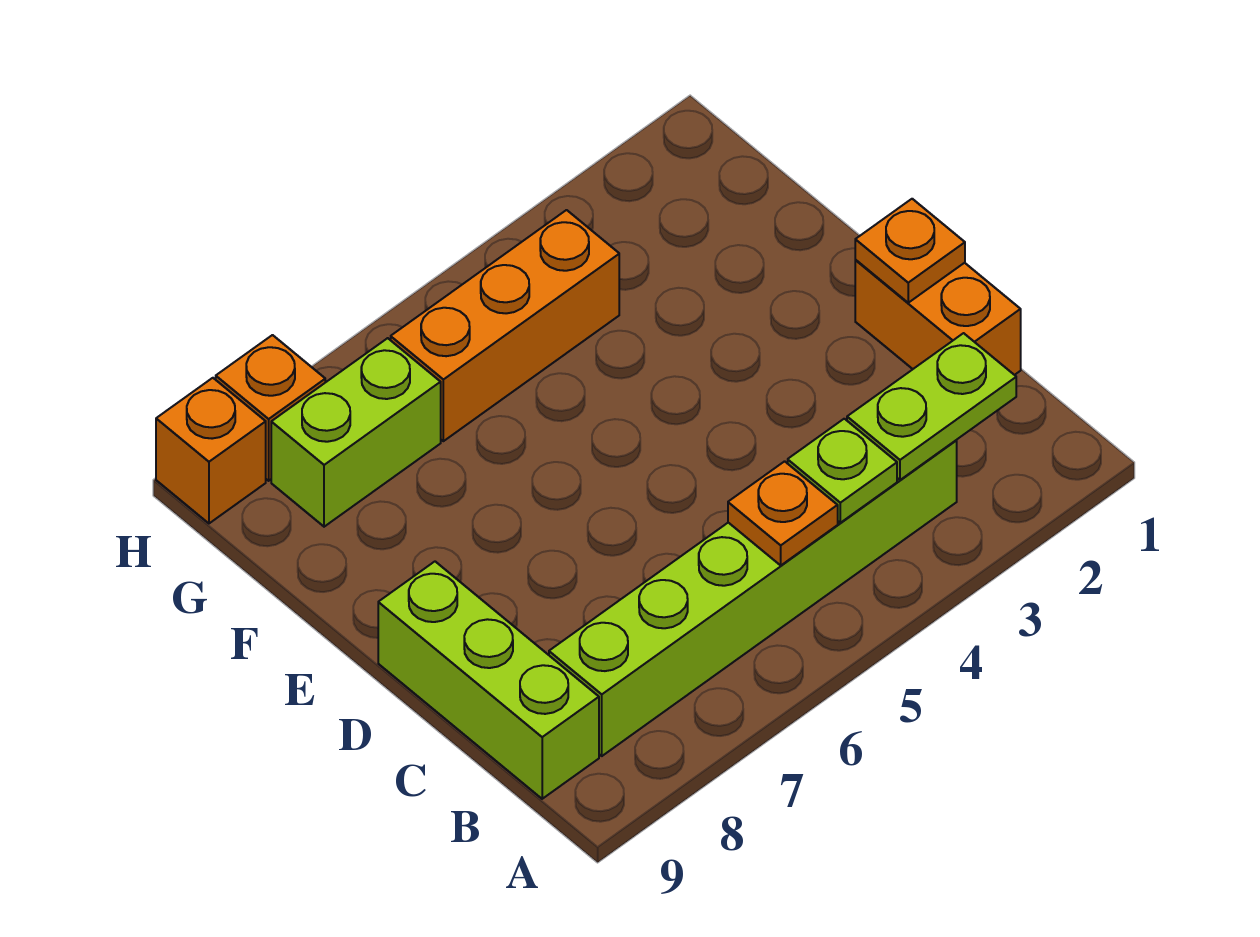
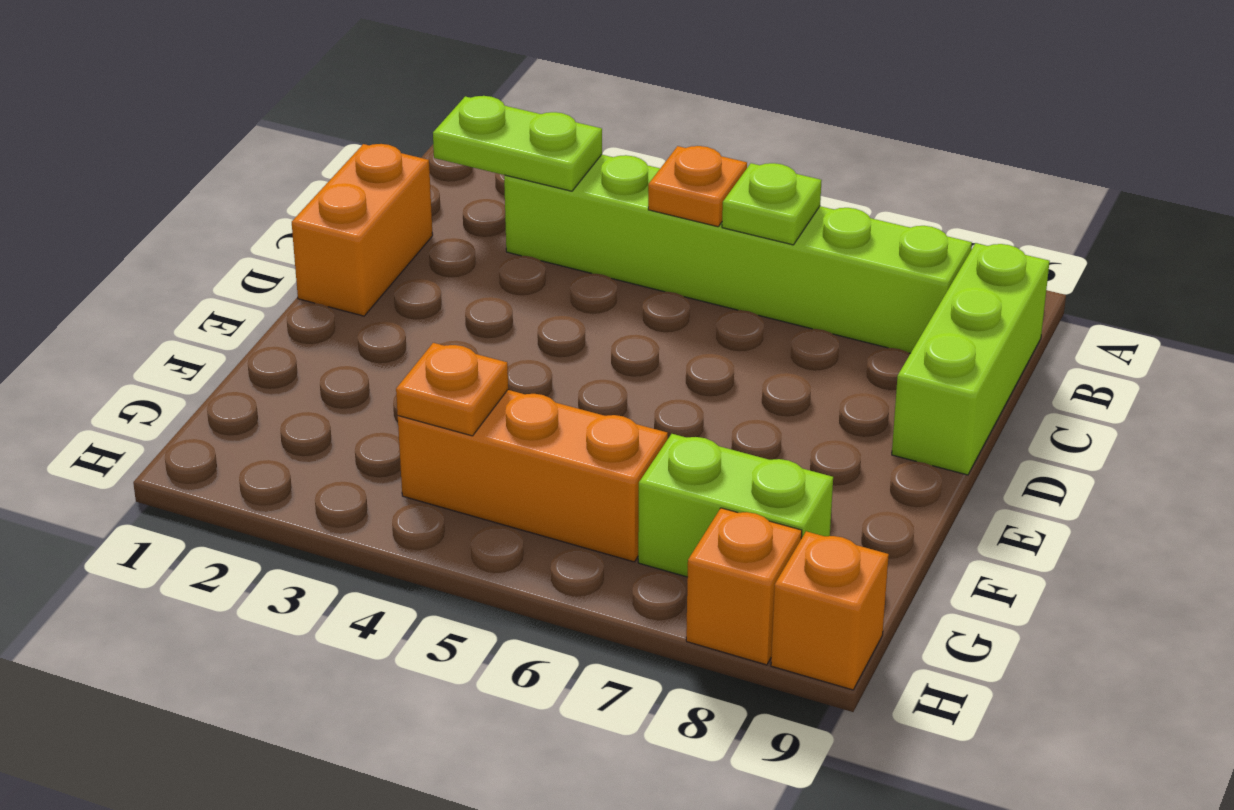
lime 1x1 plate [788,419,897,523] -> lime 1x1 plate moved to [722,163,822,245]
orange 1x1 plate [855,199,965,303] -> orange 1x1 plate moved to [396,343,508,436]

